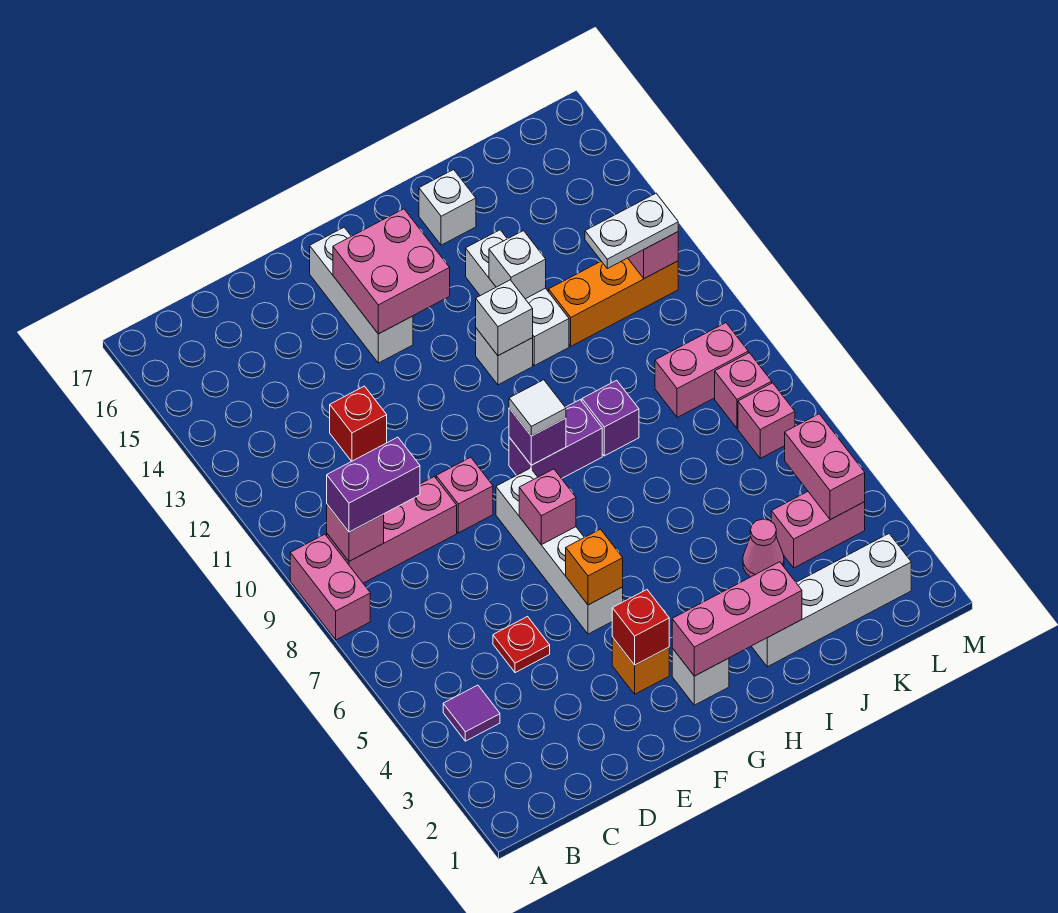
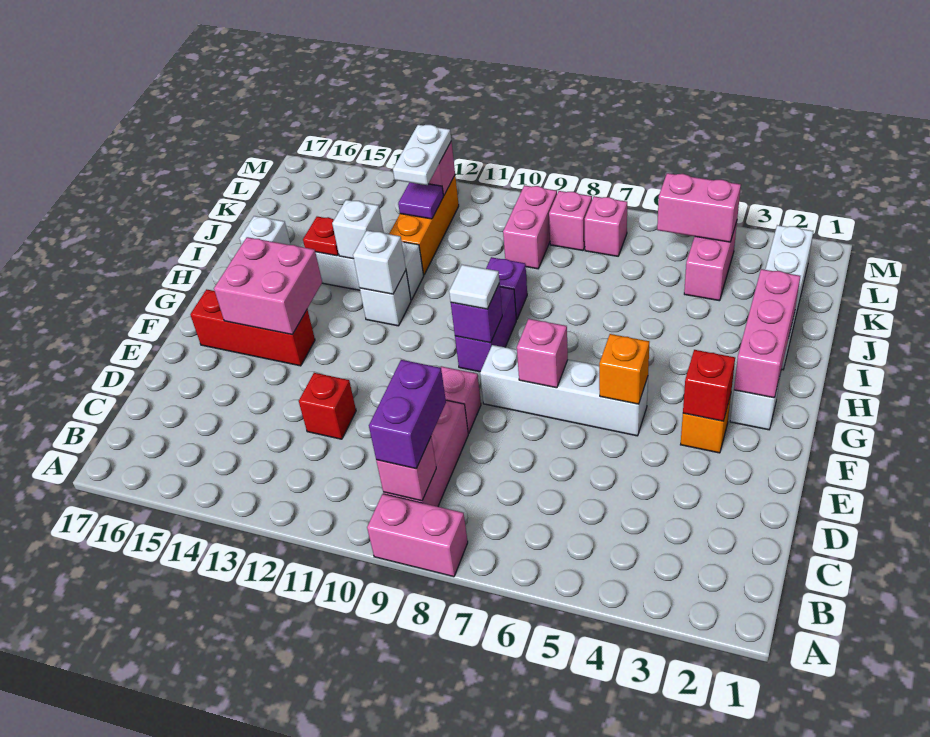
purple 1x1 tile [443,685,500,741] -> purple 1x1 tile moved to [398,182,444,219]
red 1x1 plate [493,617,550,673] -> red 1x1 plate moved to [303,217,339,256]
white 1x3 brick [310,227,413,363] -> red 1x3 brick [190,289,315,366]
pink 1x1 cone [743,519,784,577] -> none

